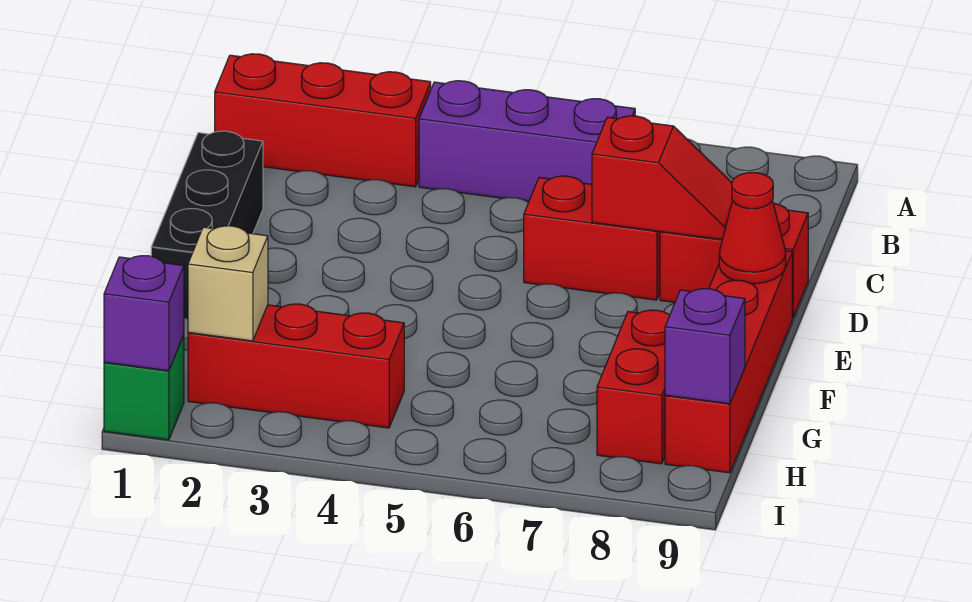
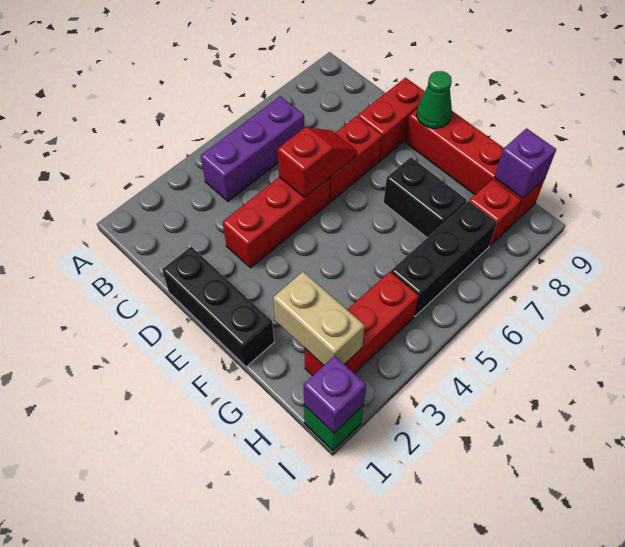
red 1x3 brick [215,54,431,187] -> red 1x3 brick moved to [223,177,330,268]
red 1x2 slope [592,116,732,240] -> red 1x2 slope moved to [278,127,357,198]
red 1x1 cone [719,173,786,284] -> green 1x1 cone [417,71,452,128]
none -> black 1x2 brick [384,157,467,238]
red 1x2 brick [597,310,670,464] -> red 1x1 brick [469,179,521,246]
tan 1x1 brick [188,226,268,341] -> tan 1x2 brick [273,272,365,365]
none -> black 1x3 brick [391,201,497,316]

